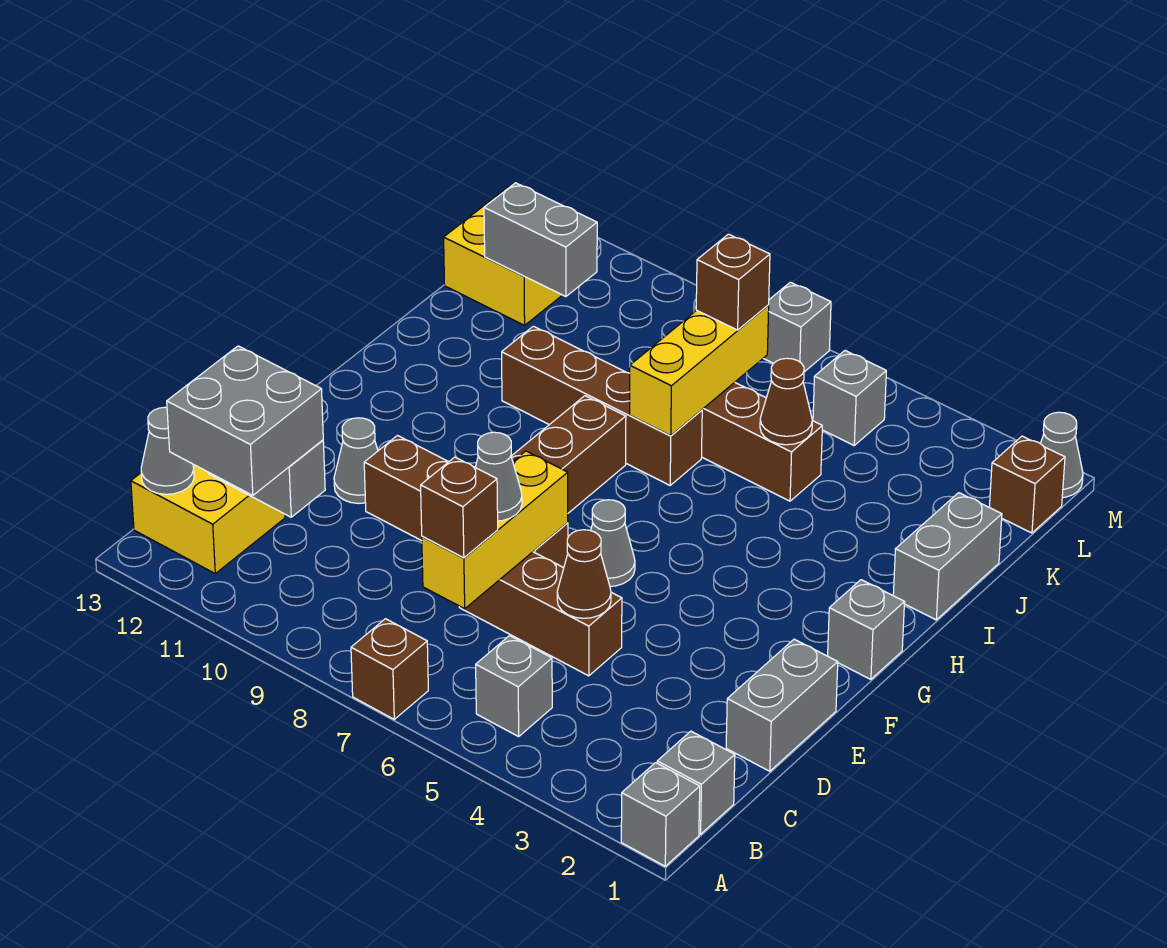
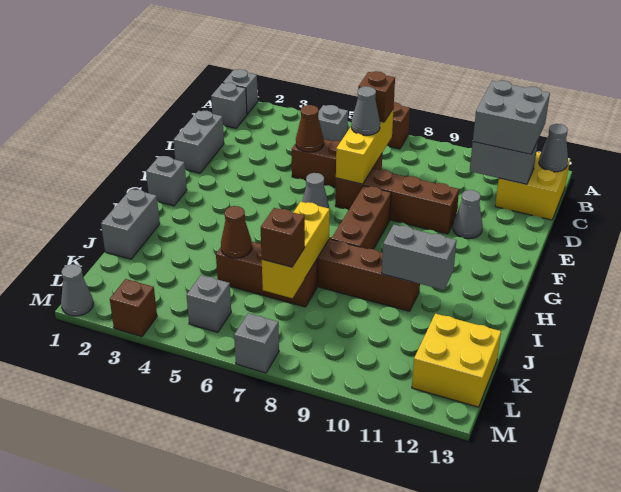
grey 1x2 brick [484,183,597,297] -> grey 1x2 brick moved to [382,225,457,290]
brown 1x1 brick [989,436,1065,533] -> brown 1x1 brick moved to [110,279,157,336]

